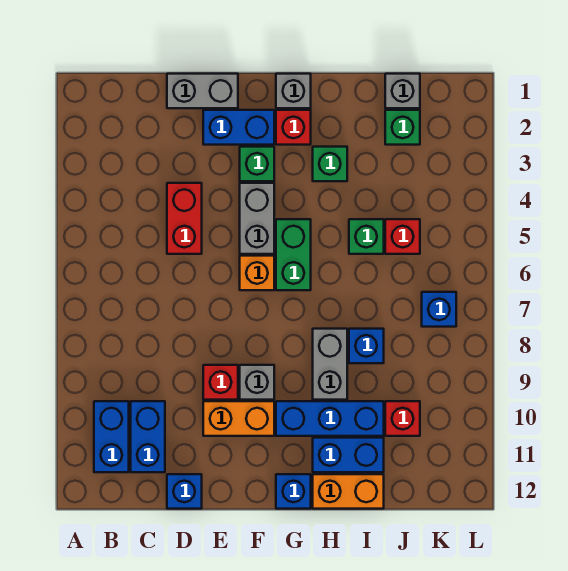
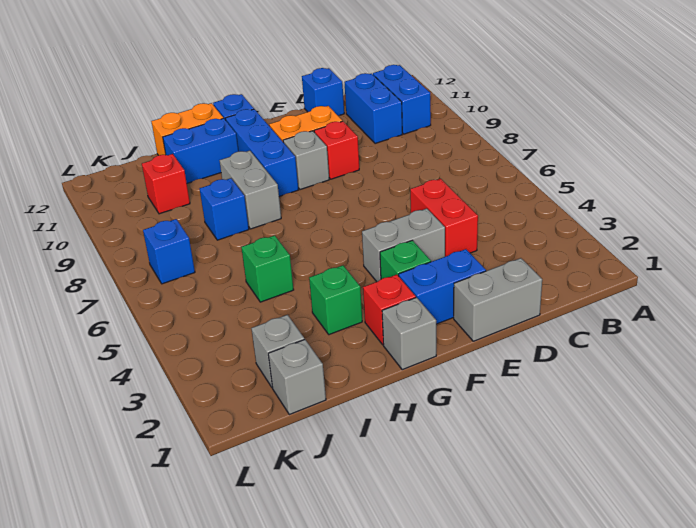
grey 1x2 brick [240,183,274,254] -> grey 1x2 brick turned to [362,209,445,282]
orange 1x1 brick [240,256,274,290] -> none
green 1x2 brick [276,219,311,290] -> none
blue 1x3 brick [276,401,384,436] -> blue 1x3 brick turned to [225,109,298,196]
green 1x1 brick [385,110,420,145] -> grey 1x1 brick [251,315,304,388]
red 1x1 brick [385,219,420,254] -> none

